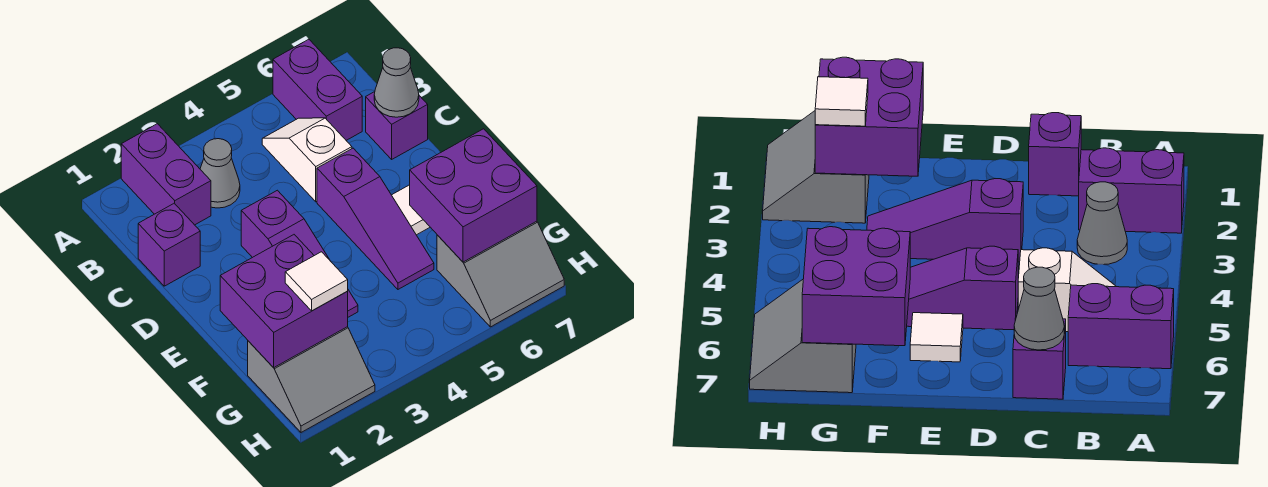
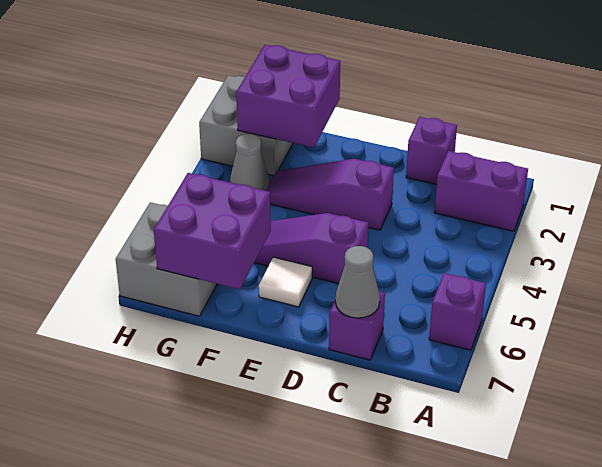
purple 1x2 brick [273,39,362,140] -> purple 1x1 brick [429,273,486,350]
grey 1x1 cone [200,139,240,208] -> grey 1x1 cone moved to [230,134,269,191]
white 1x2 slope [262,118,352,202] -> none
grey 2x2 slope [248,327,375,432] -> grey 2x2 brick [199,75,293,176]
white 1x1 tile [285,252,348,311] -> none
grey 2x2 slope [437,221,564,327] -> grey 2x2 brick [116,202,217,316]

